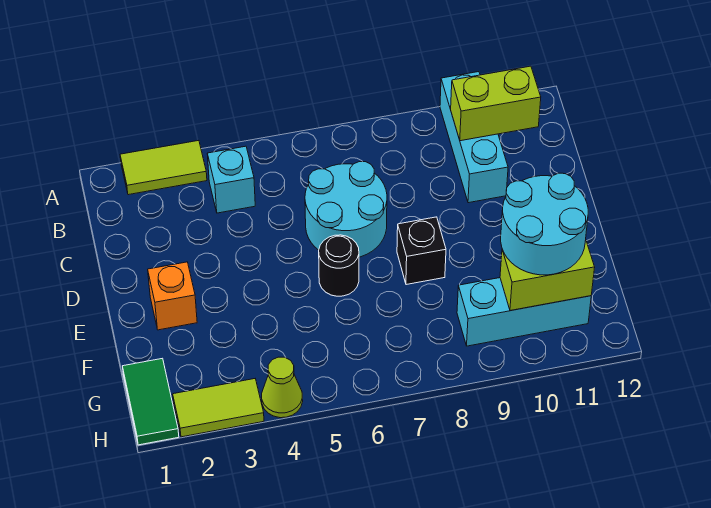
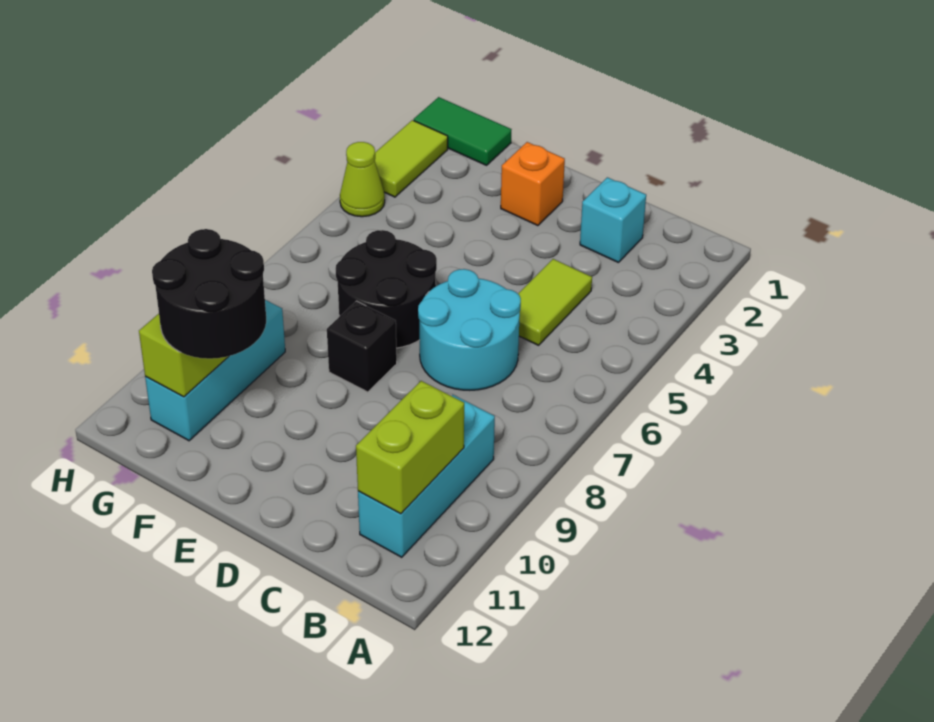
lime 1x2 tile [120,140,207,195] -> lime 1x2 tile moved to [518,259,592,345]
cyan 1x3 brick [440,72,508,203] -> cyan 1x3 brick turned to [358,395,495,557]
cyan 1x1 brick [207,146,255,213] -> cyan 1x1 brick moved to [580,177,646,263]
black 1x1 round brick [319,235,359,296] -> black 2x2 round brick [336,230,437,348]
cyan 2x2 round brick [501,173,588,275] -> black 2x2 round brick [152,229,266,359]

